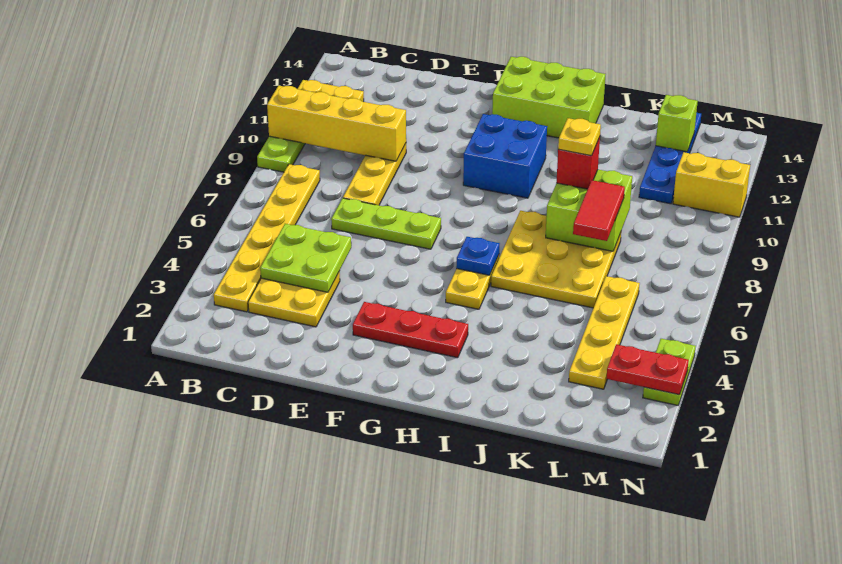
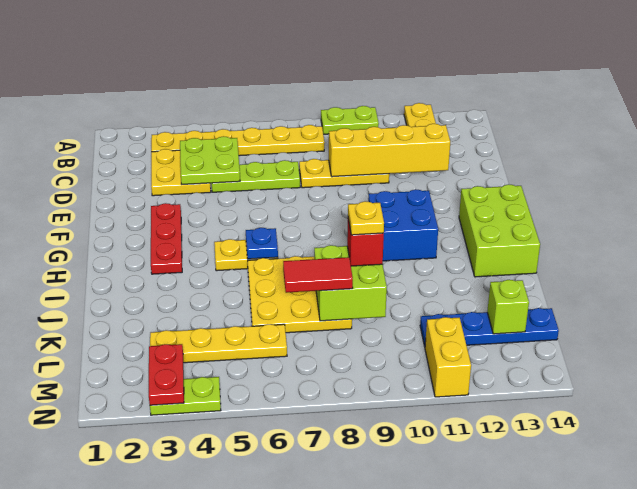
yellow 1x4 brick [267,86,406,161] -> yellow 1x4 brick turned to [329,124,450,177]
lime 1x3 plate [331,198,441,249] -> lime 1x3 plate turned to [212,160,300,192]

